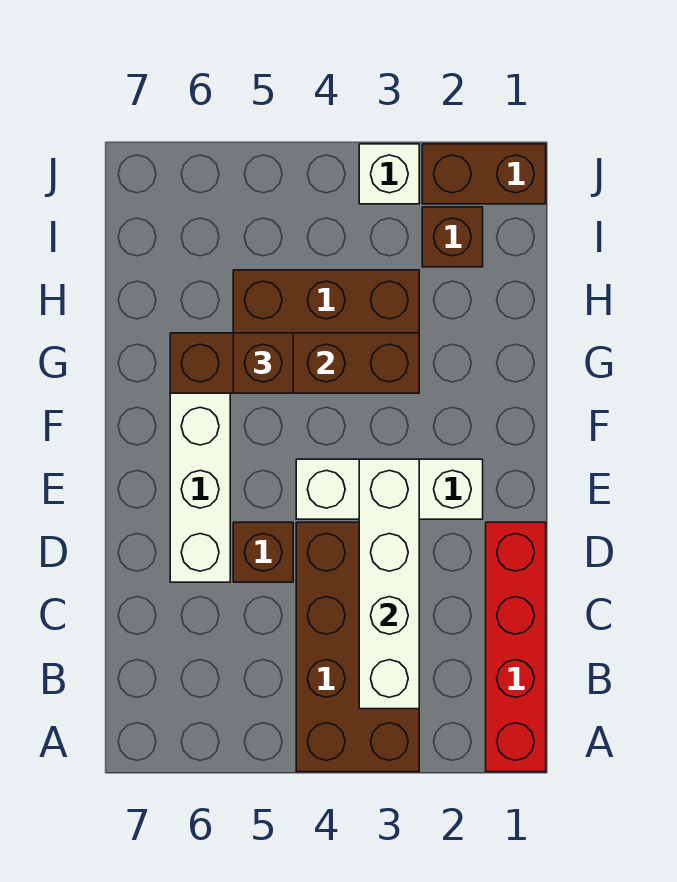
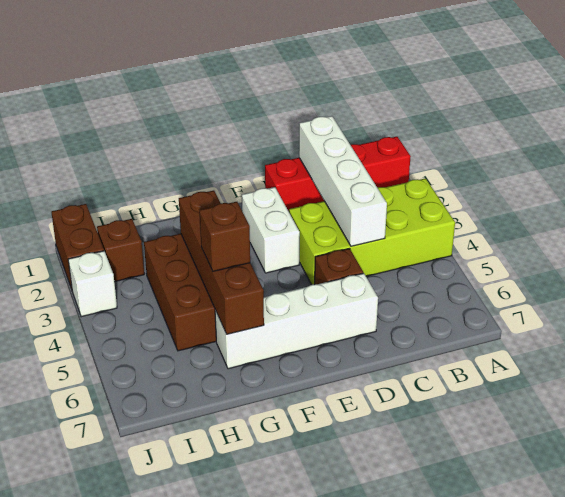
brown 2x4 brick [296,522,419,772] -> lime 2x4 brick [289,178,455,285]
white 1x4 brick [359,459,419,709] -> white 1x4 brick turned to [299,116,387,246]
white 1x3 brick [296,459,483,519] -> white 1x2 brick [242,187,300,273]

